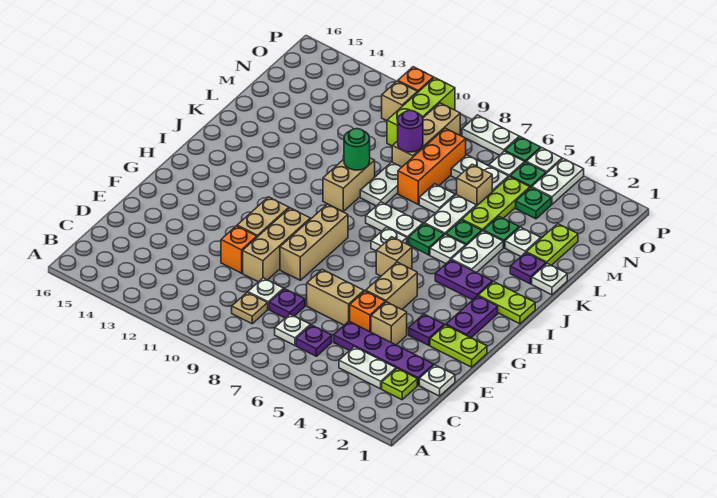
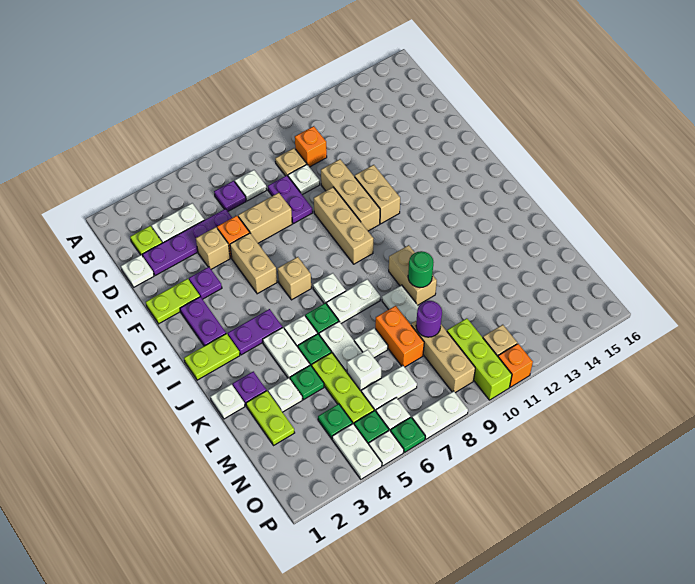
purple 1x1 plate [269,289,305,318] -> purple 1x2 plate [268,175,313,224]
orange 1x1 brick [221,226,257,273] -> orange 1x1 brick moved to [295,126,327,167]
orange 1x3 brick [398,128,466,204] -> orange 1x2 brick [375,306,424,367]
tan 1x1 brick [457,164,492,206] -> white 1x1 brick [347,350,381,391]

